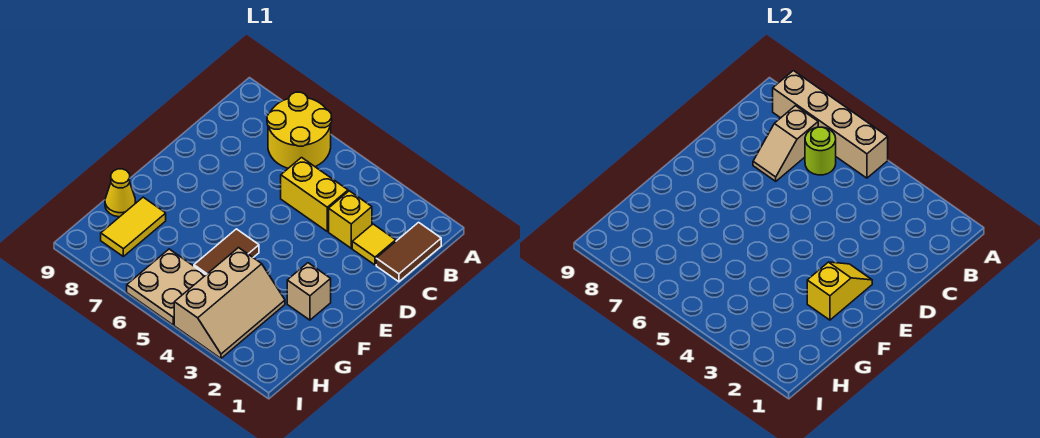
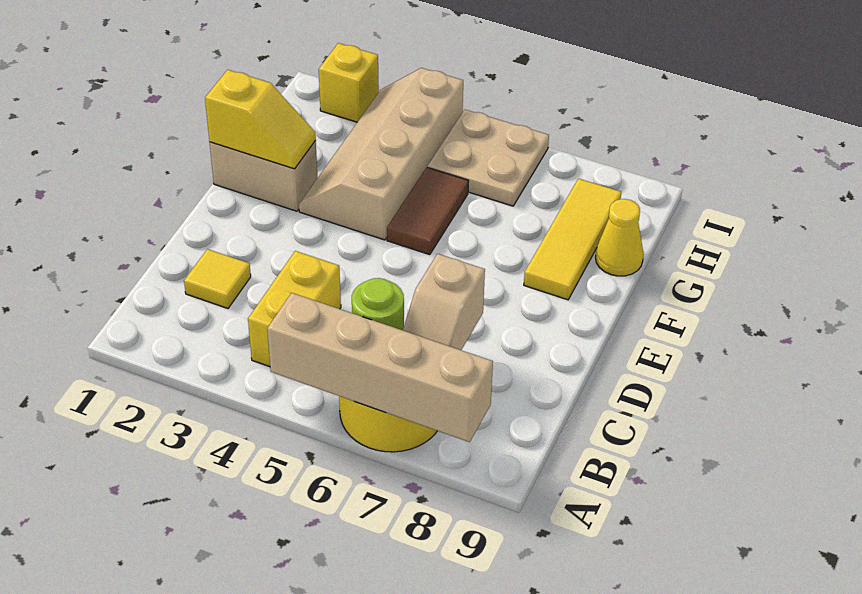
brown 1x2 tile [376,222,441,282] -> none
tan 1x2 slope [753,106,818,181] -> tan 1x2 slope turned to [403,254,485,350]
yellow 1x1 brick [329,191,372,248] -> yellow 1x1 brick moved to [319,43,379,122]
yellow 1x2 brick [281,158,348,231] -> yellow 1x2 brick turned to [248,251,341,367]
yellow 1x2 slope [807,262,872,320] -> yellow 1x2 slope turned to [205,70,316,169]
tan 1x1 brick [287,263,331,320] -> tan 1x2 brick [210,141,318,211]
tan 2x3 slope [174,248,285,358] -> tan 2x4 slope [299,68,463,240]
yellow 1x2 tile [101,197,166,256] -> yellow 1x3 tile [524,179,621,300]

